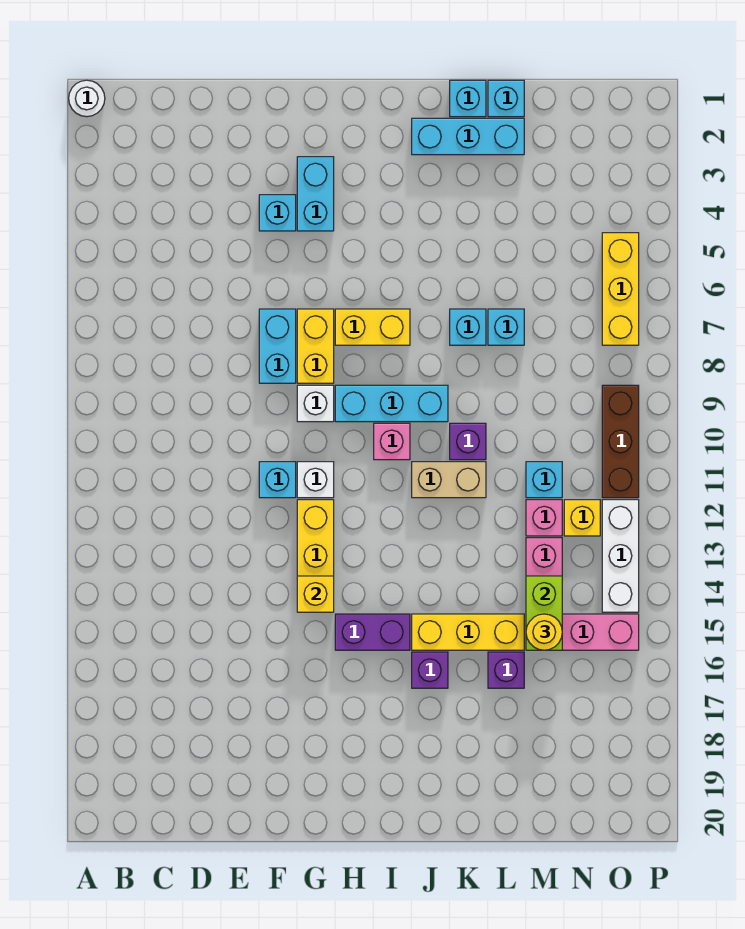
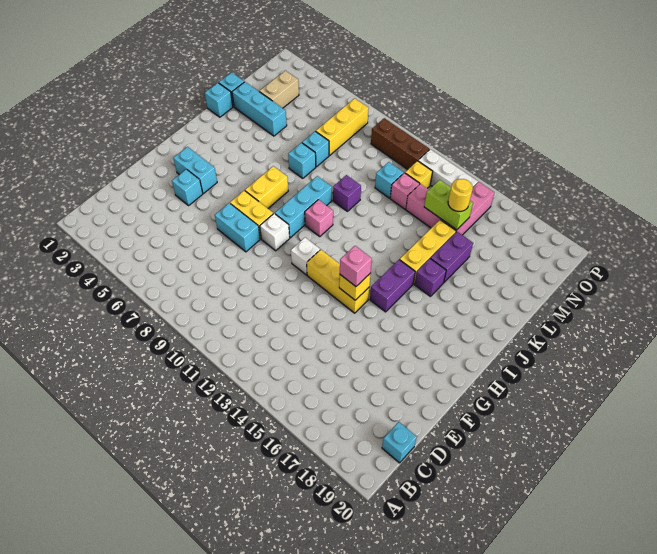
white 1x1 round brick [69,80,105,117] -> none
cyan 1x1 brick [259,462,296,498] -> cyan 1x1 brick moved to [382,422,417,463]
none -> pink 1x1 brick [340,246,372,286]
cyan 1x3 brick [412,118,524,155] -> cyan 1x3 brick turned to [232,82,287,136]
tan 1x2 brick [412,462,486,498] -> tan 1x2 brick moved to [259,71,299,108]
purple 1x1 brick [488,652,524,688] -> purple 1x2 brick [430,232,473,282]
yellow 1x3 brick [602,233,639,345] -> yellow 1x3 brick turned to [316,98,369,155]

